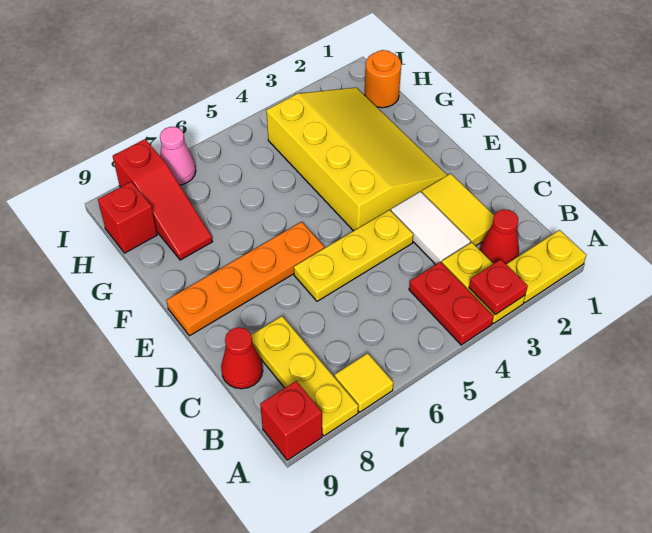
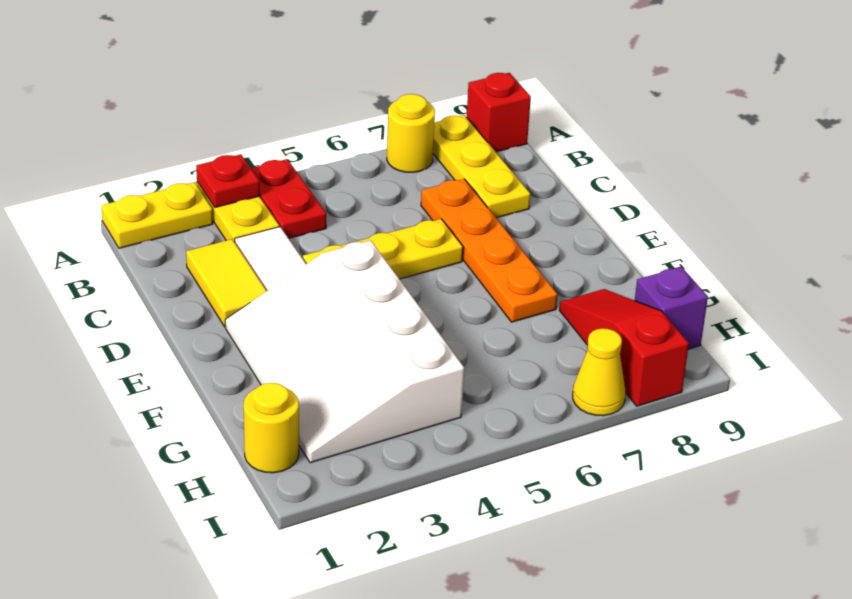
yellow 1x1 tile [335,353,393,412] -> yellow 1x1 round brick [387,94,435,172]
red 1x1 cone [480,209,519,264] -> none
red 1x1 cone [221,327,263,389] -> none
yellow 3x4 slope [266,88,447,231] -> white 3x4 slope [225,240,464,463]
orange 1x4 plate [166,222,324,336] -> orange 1x4 plate turned to [421,179,557,322]
orange 1x1 round brick [365,50,401,108] -> yellow 1x1 round brick [244,383,299,473]
red 1x1 brick [98,182,157,253] -> purple 1x1 brick [635,267,708,349]
pink 1x1 cone [160,127,196,185] -> yellow 1x1 cone [573,328,626,416]

